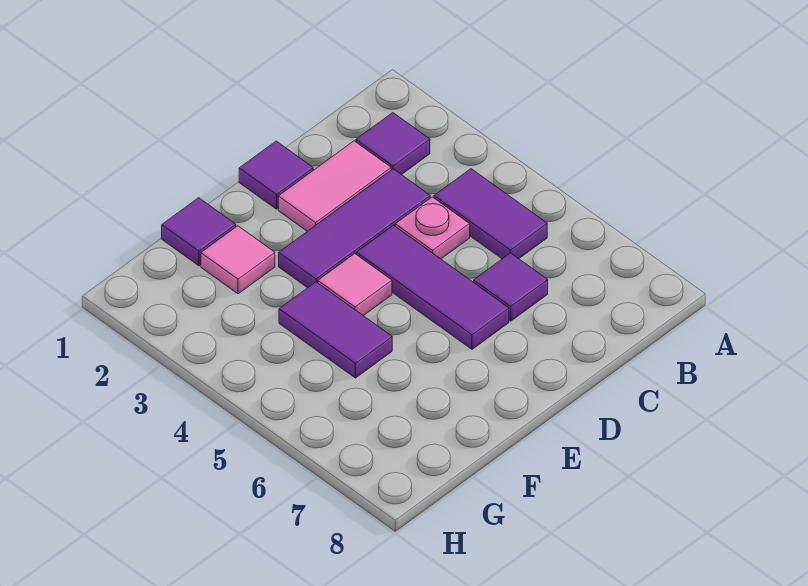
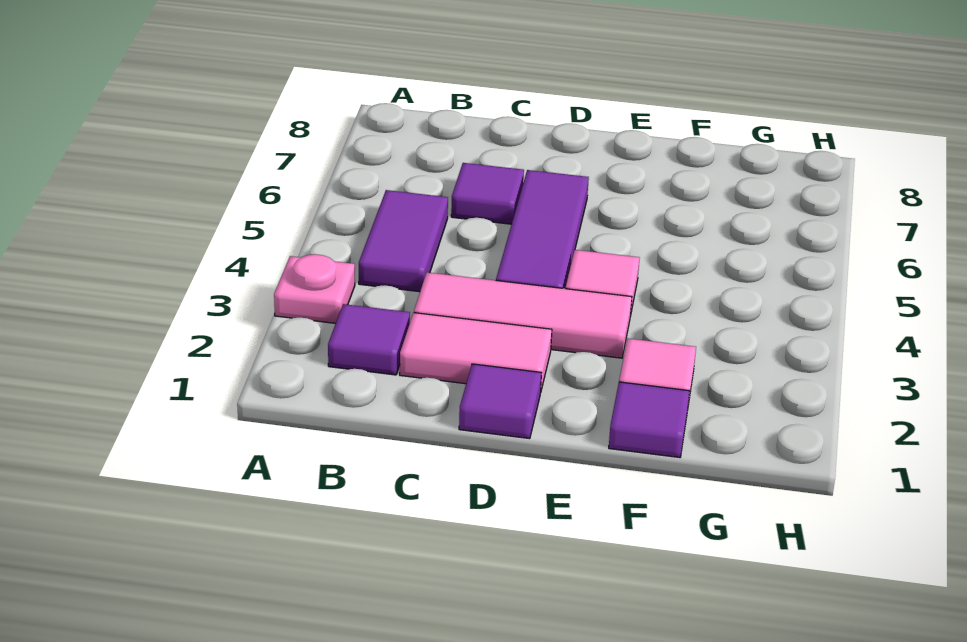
purple 1x3 tile [279,169,430,288] -> pink 1x3 tile [414,272,632,358]
pink 1x1 plate [395,197,470,259] -> pink 1x1 plate moved to [274,254,355,323]
purple 1x2 tile [279,282,392,378] -> none

